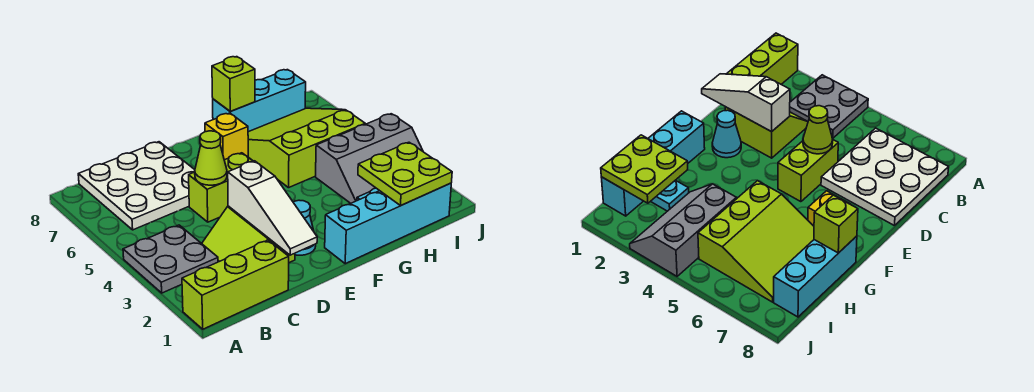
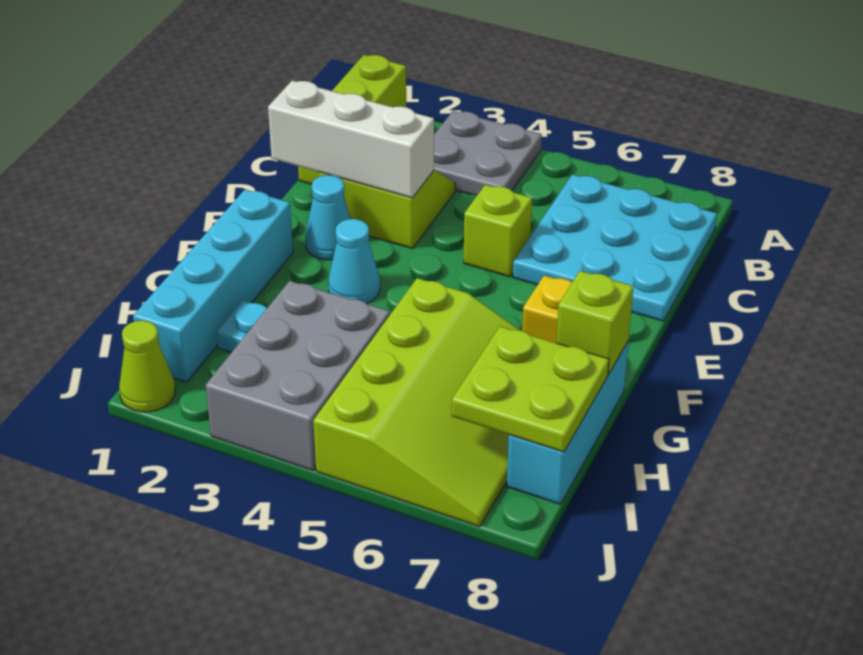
white 3x3 plate [78,142,195,230] -> cyan 3x3 plate [513,175,717,321]
white 1x3 slope [228,161,317,255] -> white 1x3 brick [268,81,434,198]
lime 1x2 brick [189,153,253,222] -> lime 1x1 brick [464,185,532,277]
lime 1x1 cone [195,131,227,185] -> lime 1x1 cone moved to [119,321,175,412]
none -> cyan 1x1 cone [328,219,380,304]
lime 3x3 slope [248,108,365,188] -> lime 3x4 slope [313,278,519,527]
lime 2x2 plate [358,142,452,206] -> lime 2x2 plate moved to [452,326,609,452]
grey 2x3 slope [316,114,423,203] -> grey 2x3 brick [206,281,390,471]

